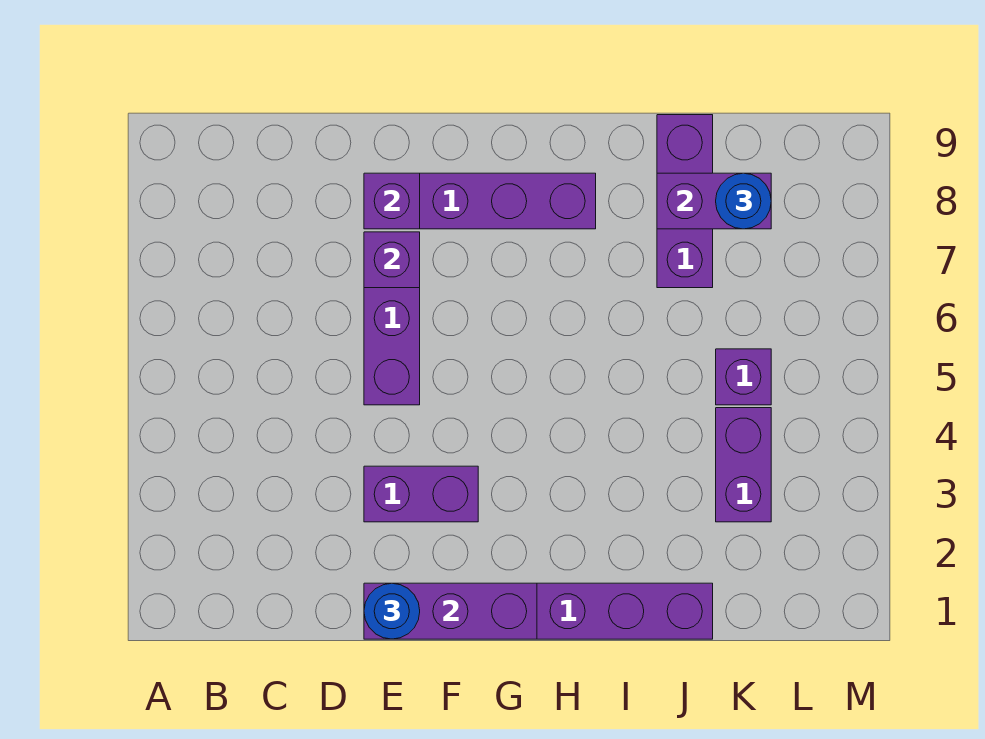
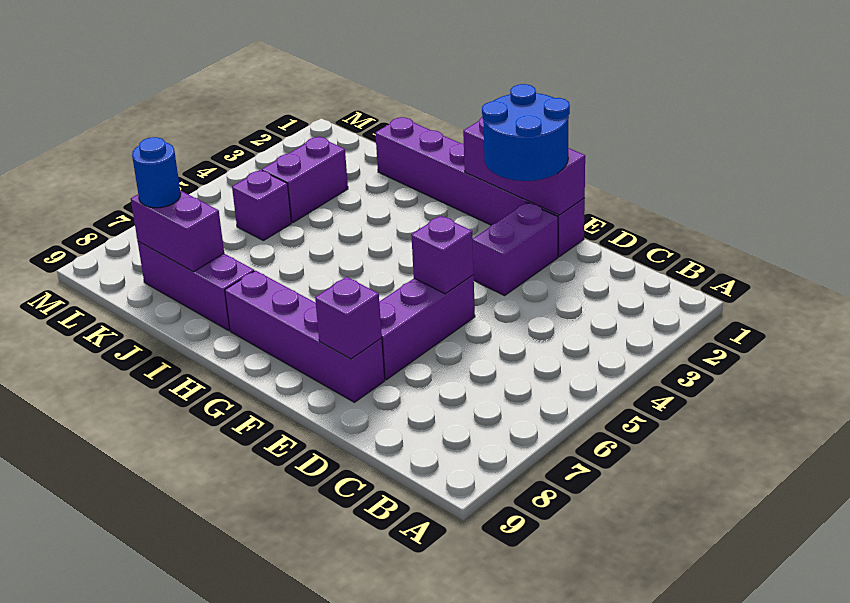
blue 1x1 round brick [364,583,420,639] -> blue 2x2 round brick [482,84,570,181]
purple 1x2 brick [364,466,478,522] -> purple 1x2 brick turned to [473,202,558,296]
purple 1x1 brick [364,232,420,288] -> purple 1x1 brick moved to [411,216,474,294]
purple 1x3 brick [657,115,713,288] -> purple 1x3 brick turned to [138,242,254,330]

